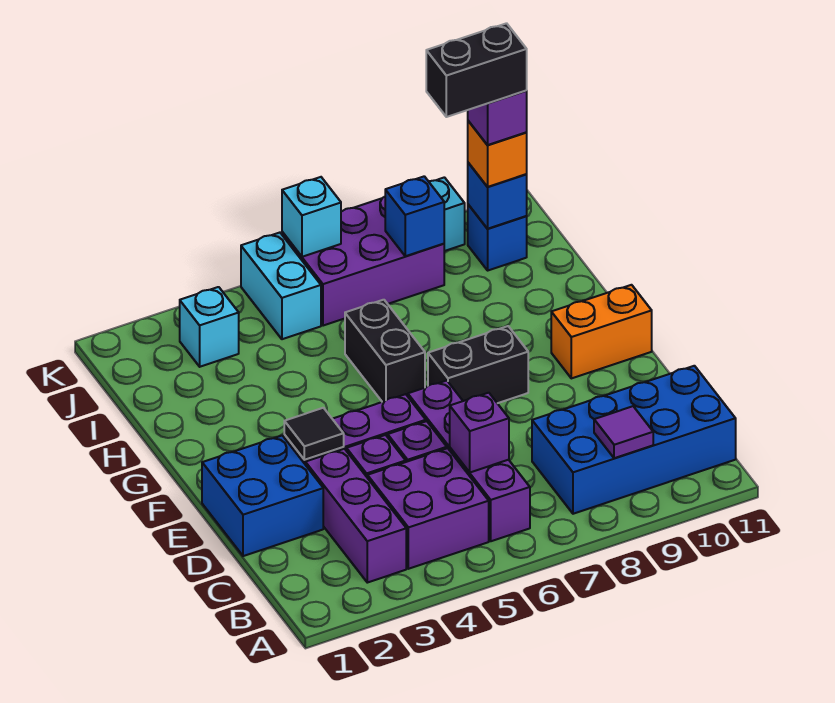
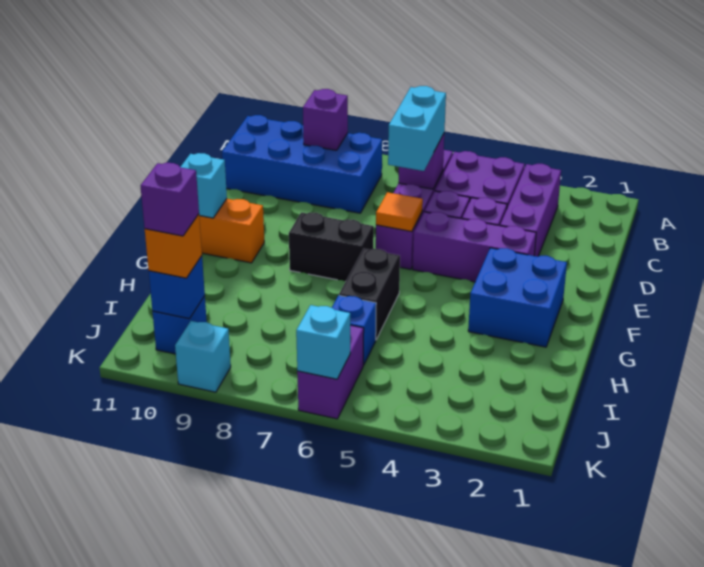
purple 1x1 tile [594,406,653,458] -> purple 1x1 brick [303,89,348,150]
blue 2x2 brick [202,436,323,556] -> blue 2x2 brick moved to [468,248,567,347]
black 1x1 tile [284,408,344,460] -> none
none -> orange 1x1 tile [376,192,423,232]
cyan 1x1 brick [180,287,239,367] -> cyan 1x1 brick moved to [181,153,227,218]
cyan 1x2 brick [241,233,321,339] -> cyan 1x2 brick moved to [388,86,446,171]
purple 2x3 brick [282,197,444,326] -> purple 1x2 brick [297,325,364,419]
blue 1x1 brick [385,176,444,256] -> blue 1x1 brick moved to [332,295,376,365]
black 1x2 brick [426,23,527,117] -> none

